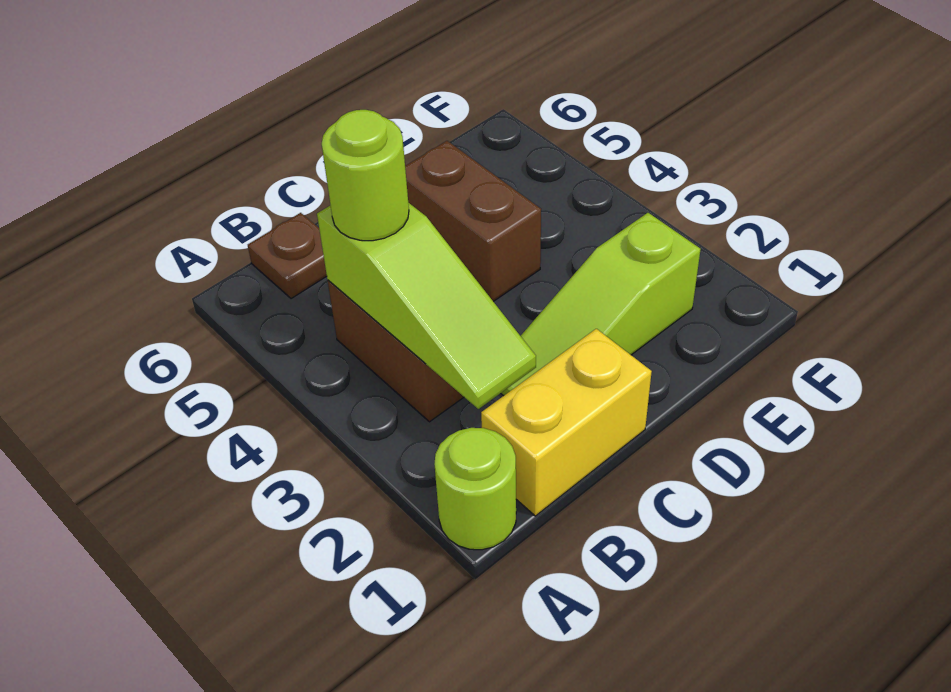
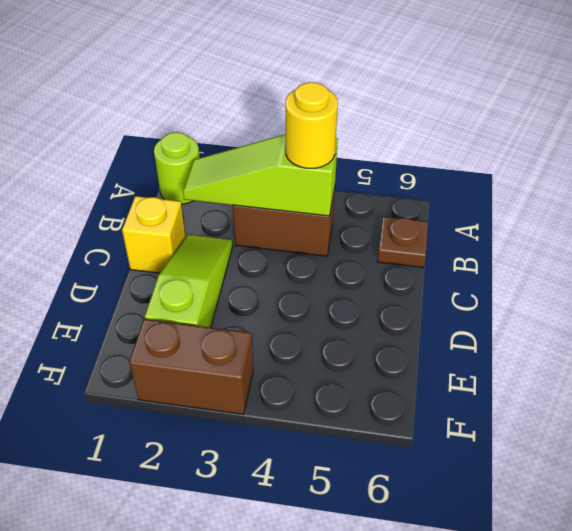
yellow 1x2 brick [481,329,652,516] -> yellow 1x1 brick [122,196,186,273]
lime 1x1 round brick [322,110,409,241] -> yellow 1x1 round brick [286,82,338,168]
brown 1x2 brick [405,141,541,301] -> brown 1x2 brick moved to [129,319,253,414]

